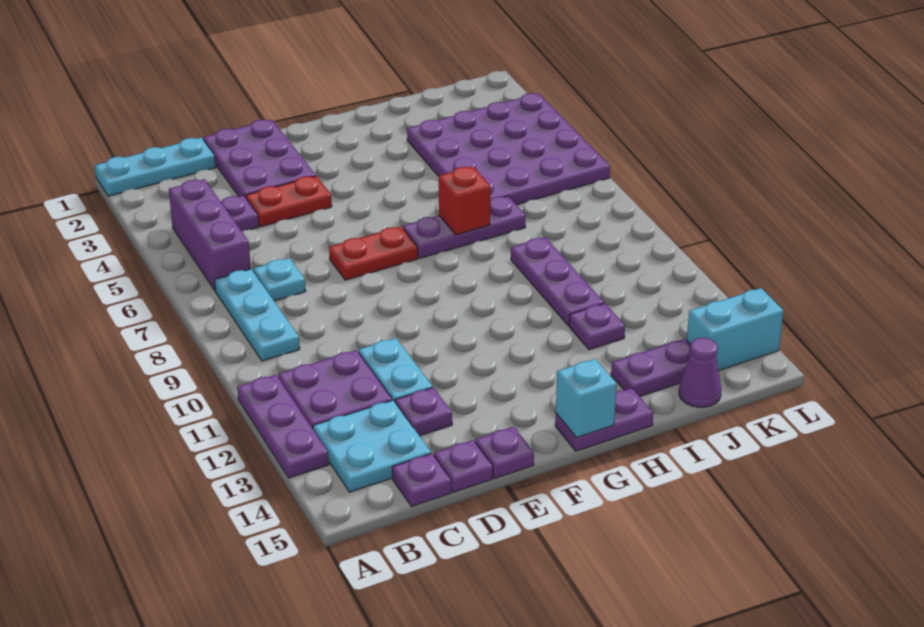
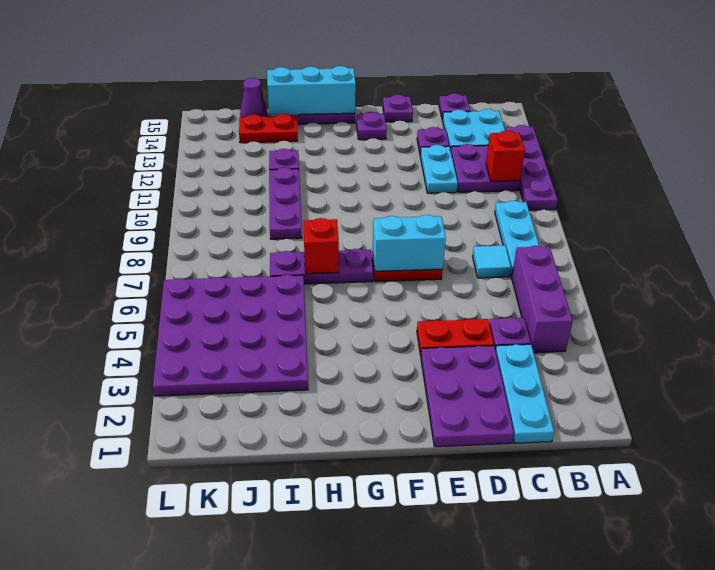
cyan 1x3 plate [95,138,216,196] -> cyan 1x3 plate turned to [496,344,554,443]
purple 1x3 plate [237,375,329,478] -> purple 1x4 plate [505,125,558,210]
none -> red 1x1 brick [486,131,525,182]
cyan 1x1 plate [253,258,306,301] -> cyan 1x1 tile [473,245,511,278]
purple 1x1 plate [434,440,493,492] -> purple 1x1 plate moved to [356,112,387,140]
cyan 1x1 brick [556,359,617,438] -> cyan 1x3 brick [267,66,356,115]
purple 1x2 plate [611,339,691,396] -> red 1x2 plate [239,114,298,143]
cyan 1x2 brick [687,288,783,371] -> cyan 1x2 brick moved to [373,215,446,271]

